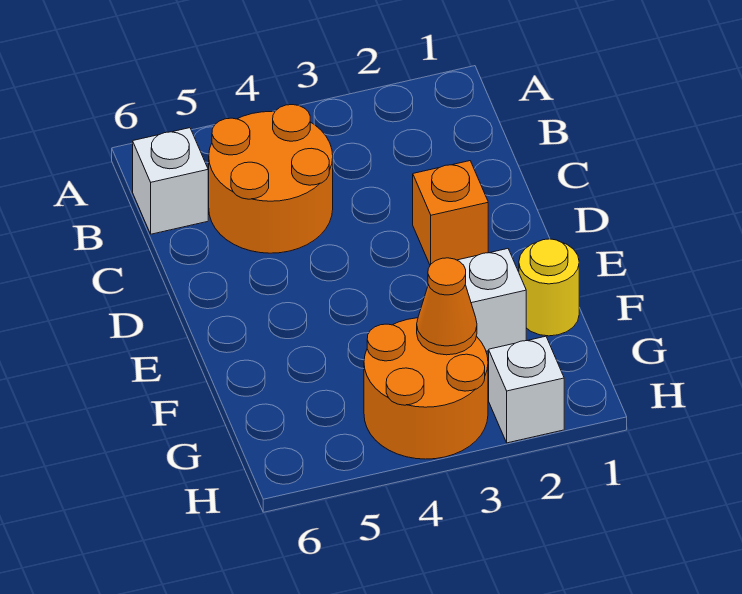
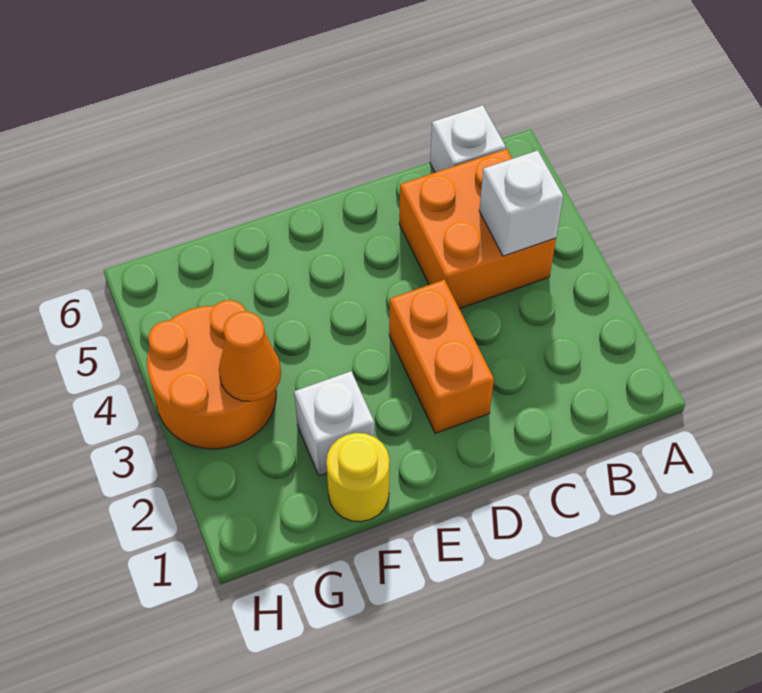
orange 2x2 round brick [209,105,333,253] -> orange 2x2 brick [399,149,556,309]
orange 1x1 brick [413,161,488,265] -> orange 1x2 brick [389,280,494,433]
white 1x1 brick [489,336,564,443] -> white 1x1 brick moved to [479,150,563,256]

